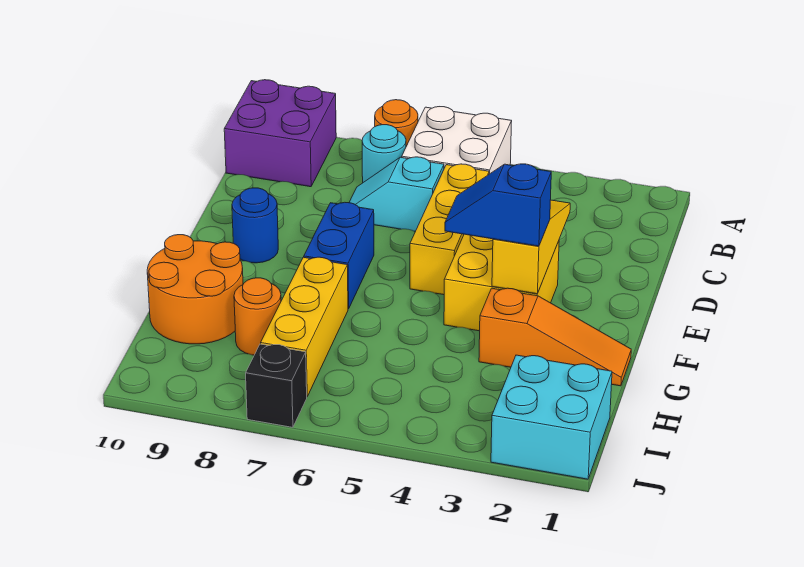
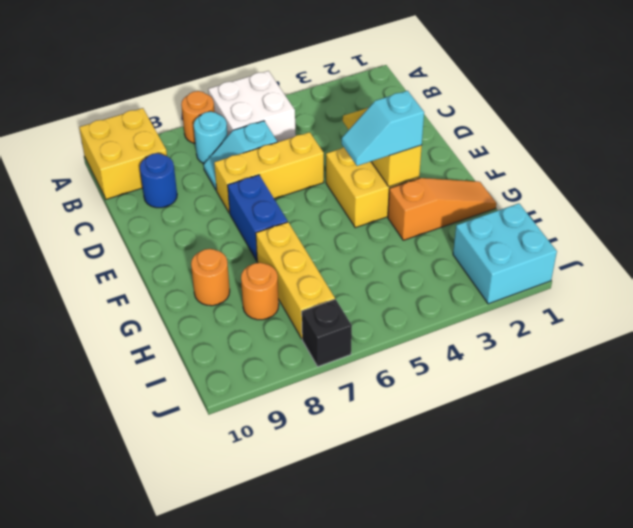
purple 2x2 brick [224,80,336,187] -> yellow 2x2 brick [79,108,167,199]
yellow 1x3 brick [410,164,489,295] -> yellow 1x3 brick turned to [214,132,324,213]
blue 1x1 round brick [232,188,278,263] -> blue 1x1 round brick moved to [140,153,177,208]
blue 1x2 slope [445,164,551,246] -> cyan 1x2 slope [342,91,424,166]
orange 2x2 round brick [147,235,243,344] -> orange 1x1 round brick [191,249,230,306]

